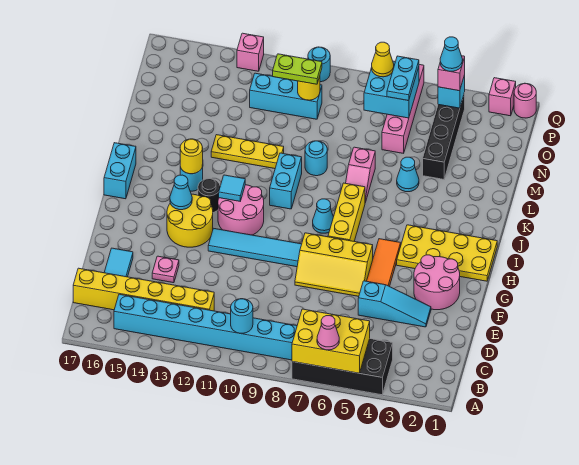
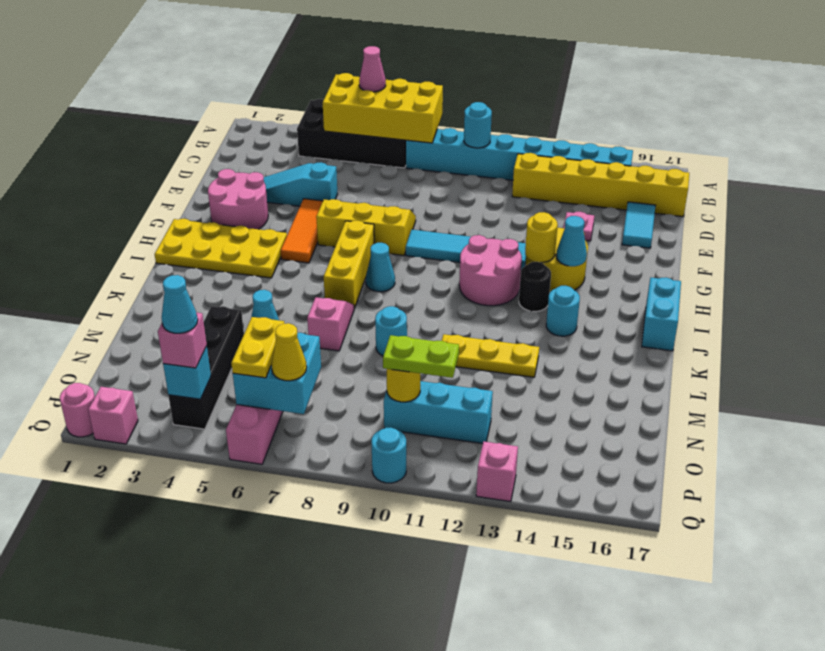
yellow 2x3 brick [292,309,370,373] -> yellow 2x4 brick [323,73,443,143]
cyan 1x1 tile [219,175,245,201] -> none
cyan 1x2 brick [270,153,302,209] -> none
yellow 1x1 round brick [180,139,203,174] -> yellow 1x1 round brick moved to [525,212,558,262]
cyan 1x2 plate [387,56,419,101] -> yellow 1x2 plate [231,317,284,378]

